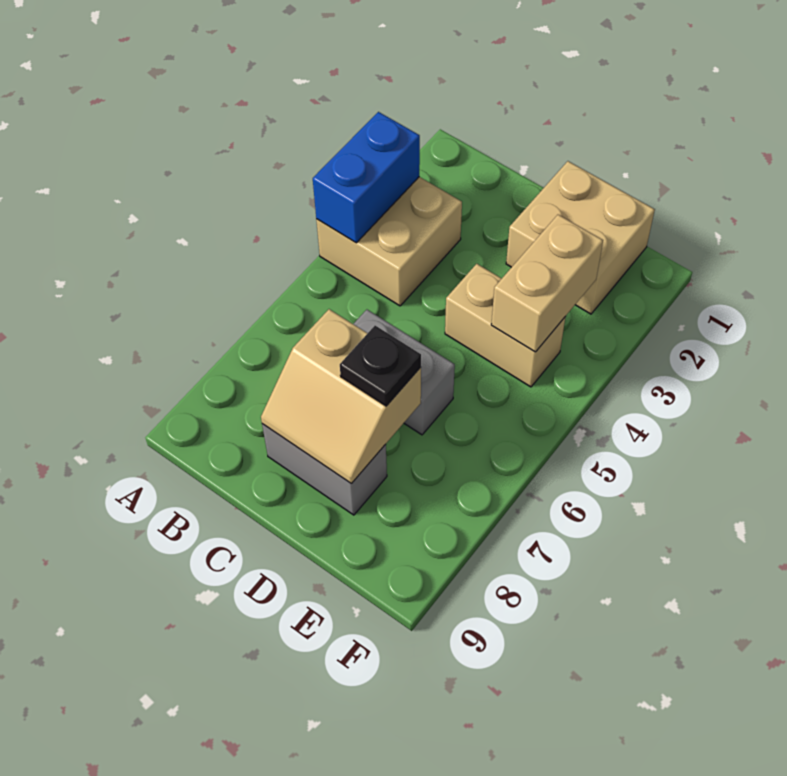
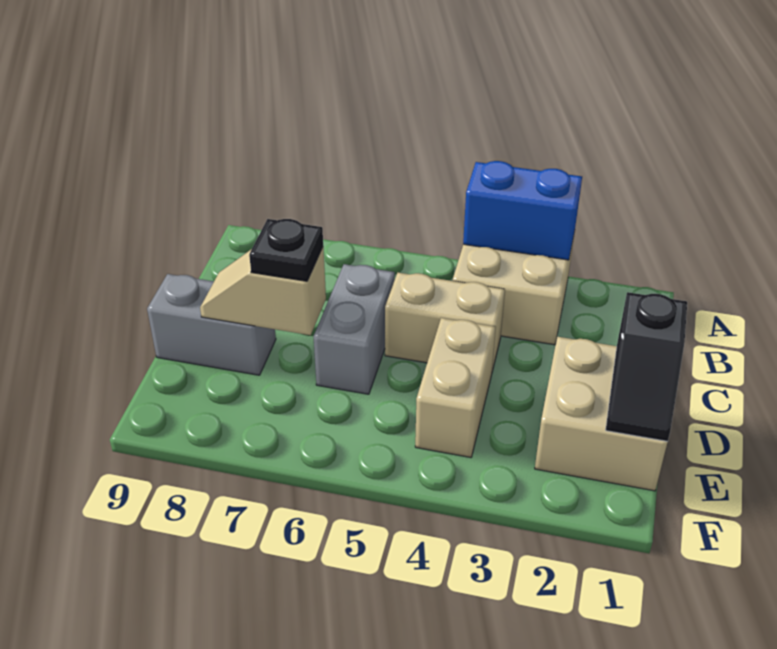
tan 2x2 slope [261,309,421,484] -> tan 1x2 slope [200,248,326,335]
grey 1x2 brick [262,424,387,515] -> grey 1x2 brick turned to [147,274,276,375]
none -> black 1x2 slope [606,292,687,441]
tan 1x2 brick [491,215,603,352] -> tan 1x2 brick moved to [385,273,505,371]

